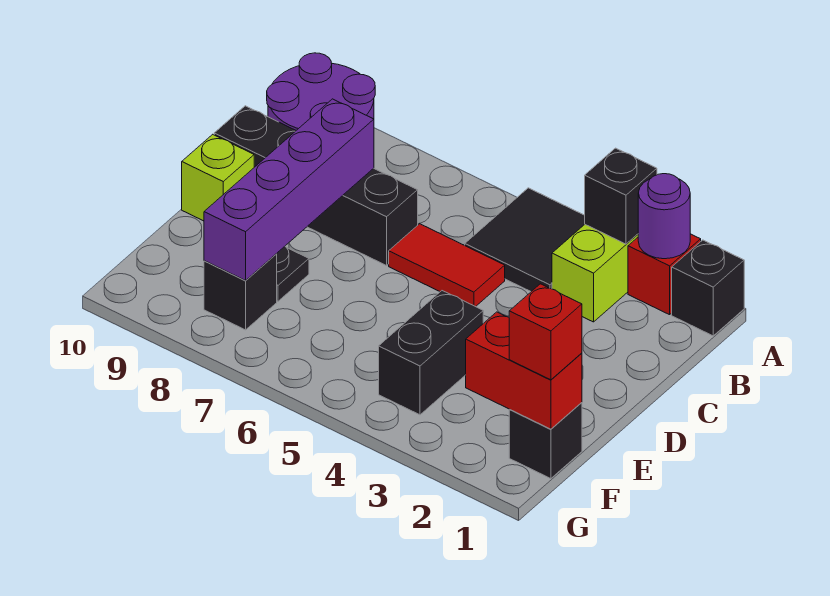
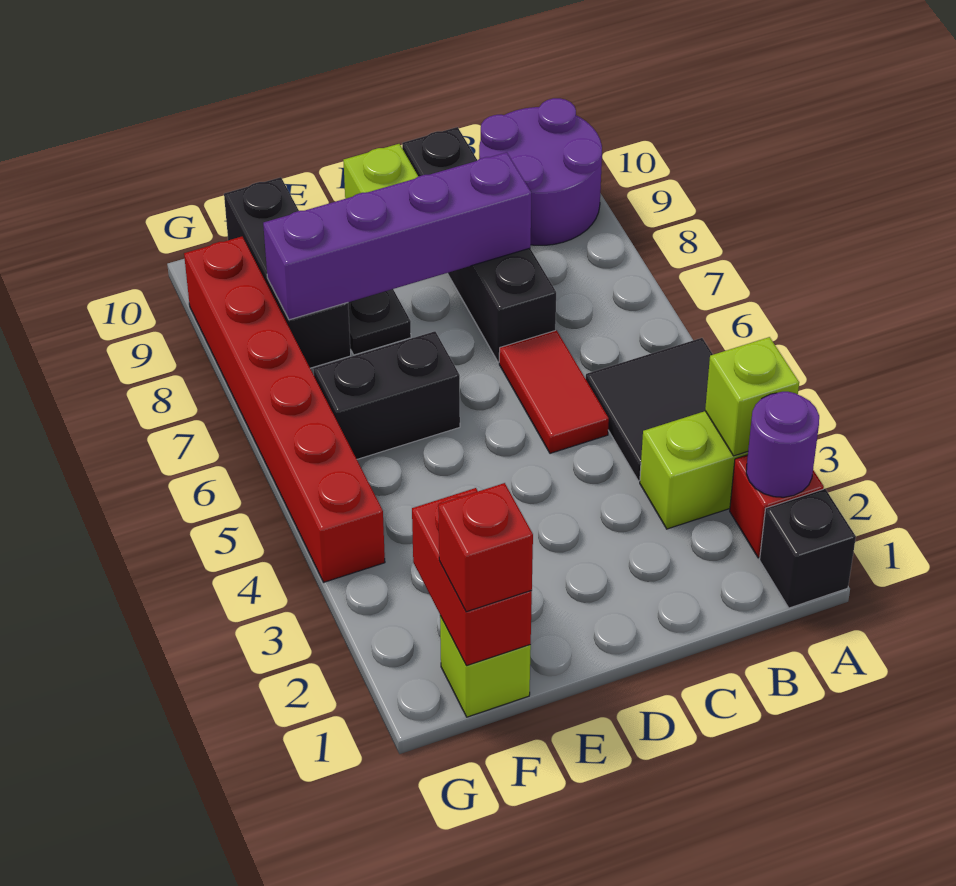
black 1x1 brick [585,148,657,244] -> lime 1x1 brick [705,337,799,456]
black 1x2 brick [379,291,483,415] -> black 1x2 brick moved to [313,331,460,459]
black 1x1 brick [509,403,582,479] -> lime 1x1 brick [440,616,531,717]
black 1x1 brick [204,254,277,330] -> black 1x3 brick [224,177,351,368]
none -> red 1x6 brick [184,237,385,582]

